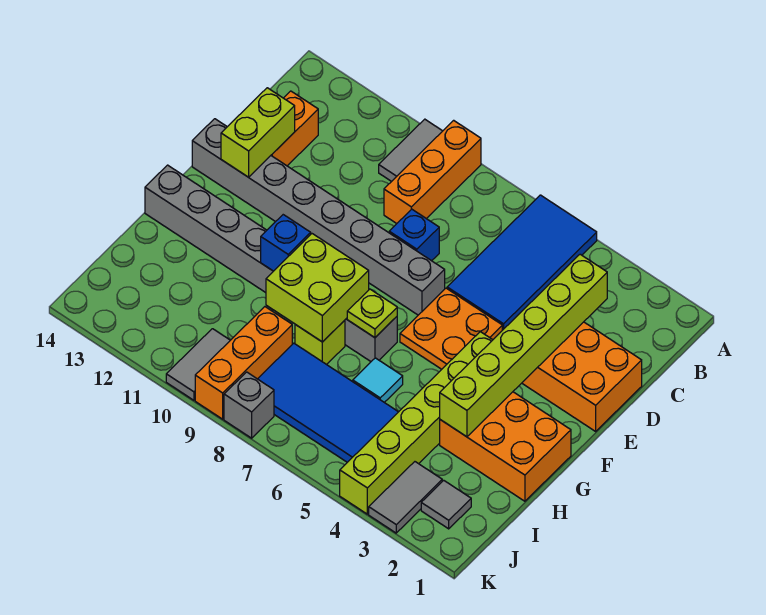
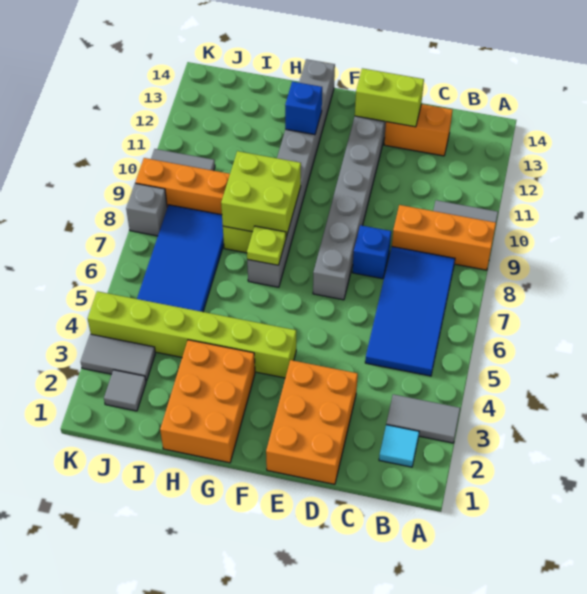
none -> grey 1x2 tile [386,394,460,443]
blue 2x4 tile [447,195,597,330] -> blue 2x4 tile turned to [365,247,455,376]
lime 1x6 brick [440,254,607,437] -> none
orange 2x2 plate [400,288,502,369] -> none
blue 1x1 brick [261,215,311,271] -> blue 1x1 brick moved to [285,82,322,135]
cyan 1x1 tile [353,358,403,402] -> cyan 1x1 tile moved to [379,425,419,467]

